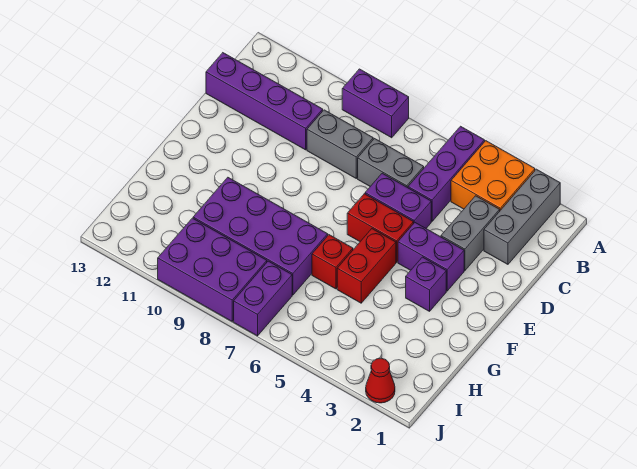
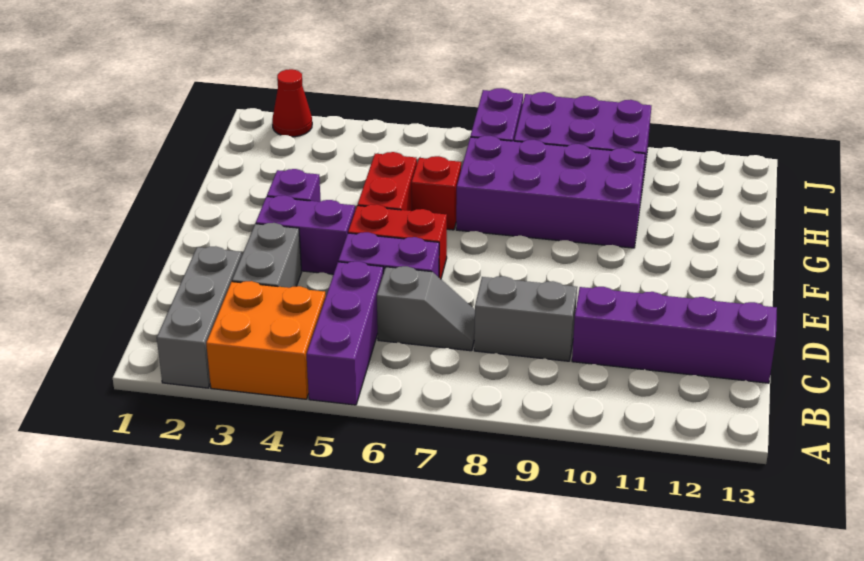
purple 1x2 brick [342,69,409,138] -> none
grey 1x2 brick [358,139,424,188] -> grey 1x2 slope [377,266,475,351]

